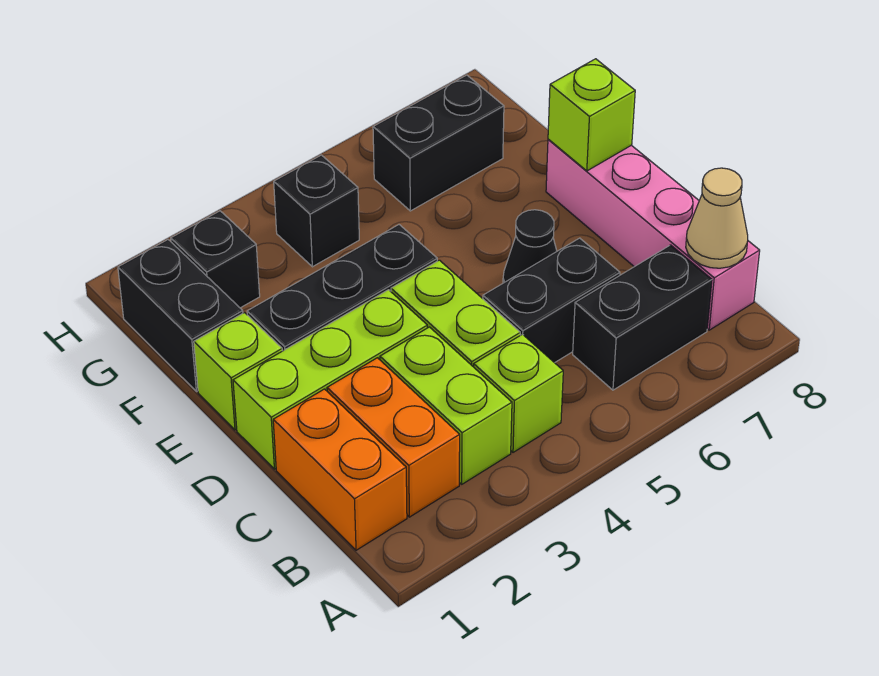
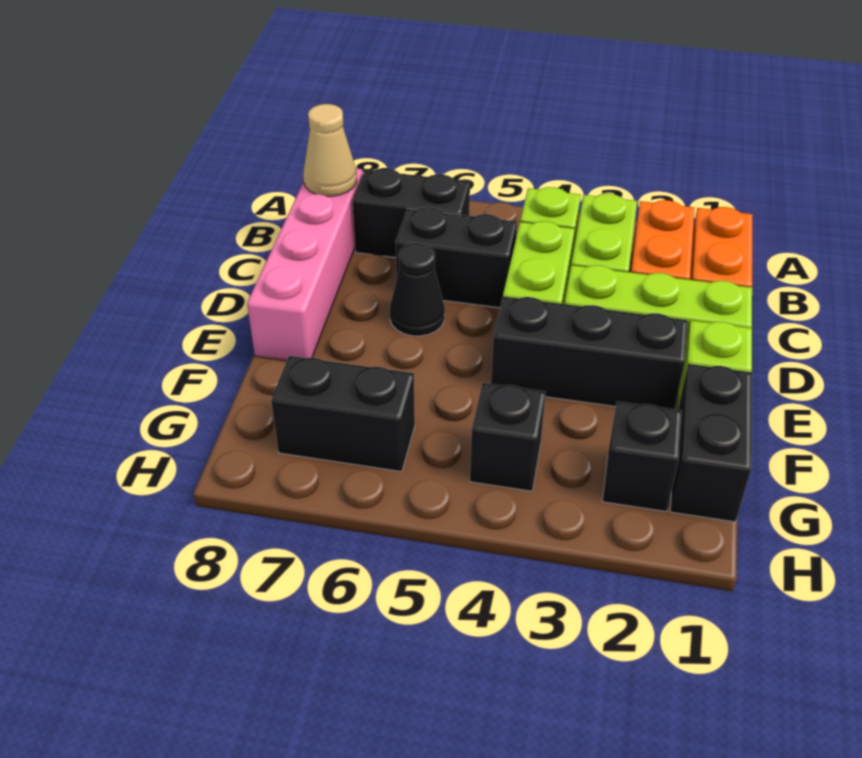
lime 1x1 brick [548,59,635,171] -> none

